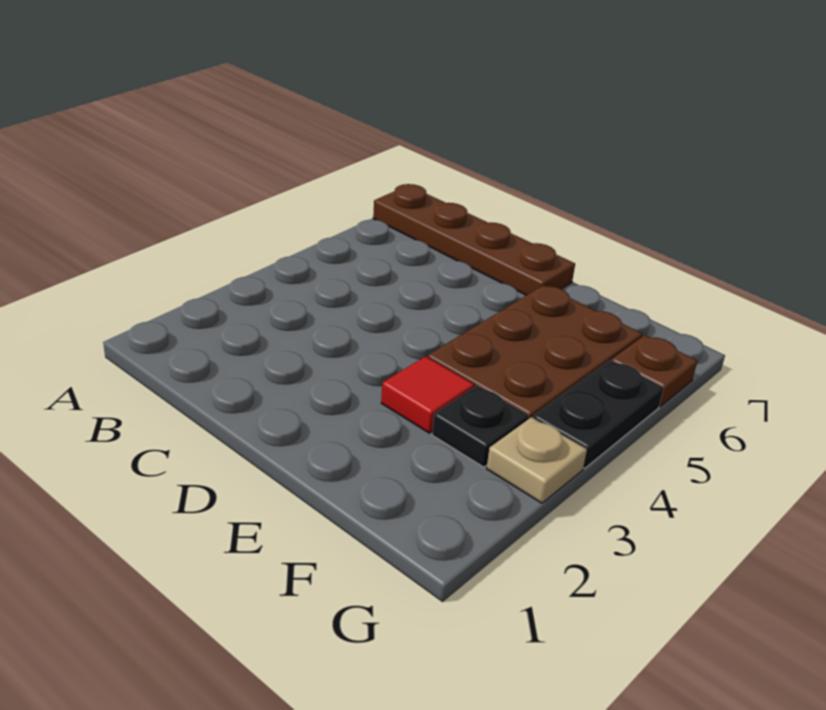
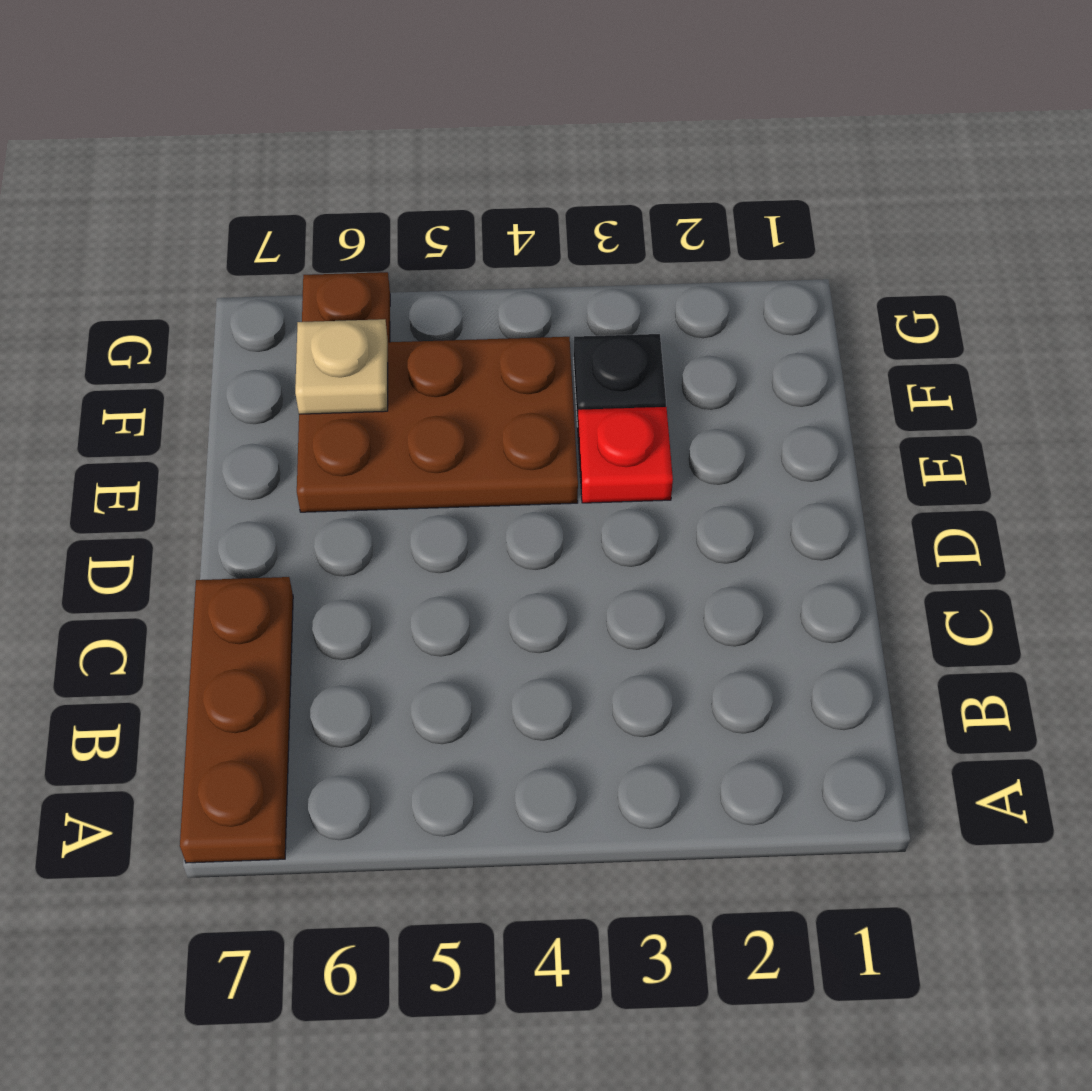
brown 1x4 plate [373,184,575,295] -> brown 1x3 plate [180,577,293,863]
red 1x1 tile [381,356,474,433] -> red 1x1 plate [578,407,673,503]
tan 1x1 plate [487,417,587,503] -> tan 1x1 plate moved to [295,319,388,414]
black 1x2 plate [533,360,664,468] -> none

